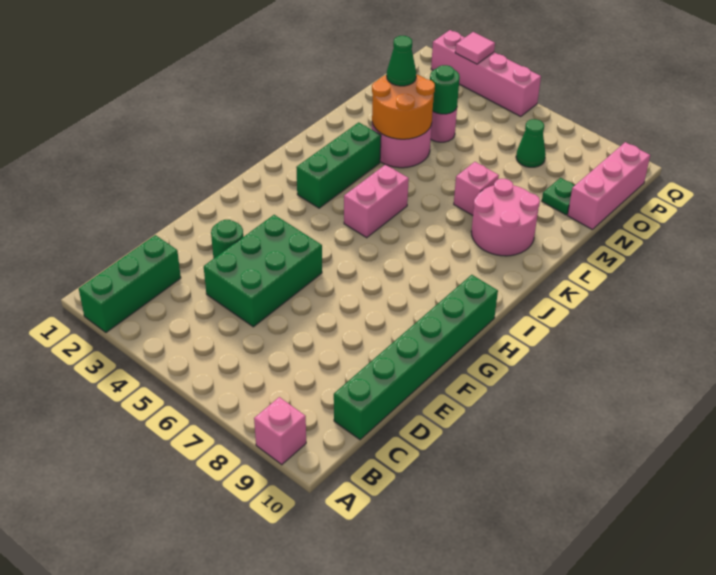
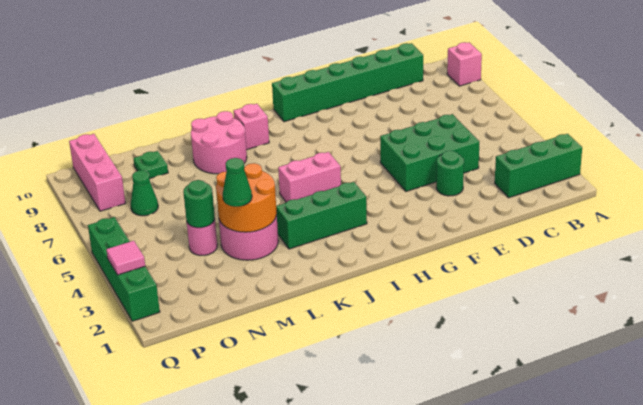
pink 1x1 brick [454,162,499,215] -> pink 1x1 brick moved to [234,104,269,150]
pink 1x3 brick [567,142,650,230] -> pink 1x3 brick turned to [69,134,125,211]
pink 1x4 brick [431,30,541,117] -> green 1x4 brick [88,217,160,321]

